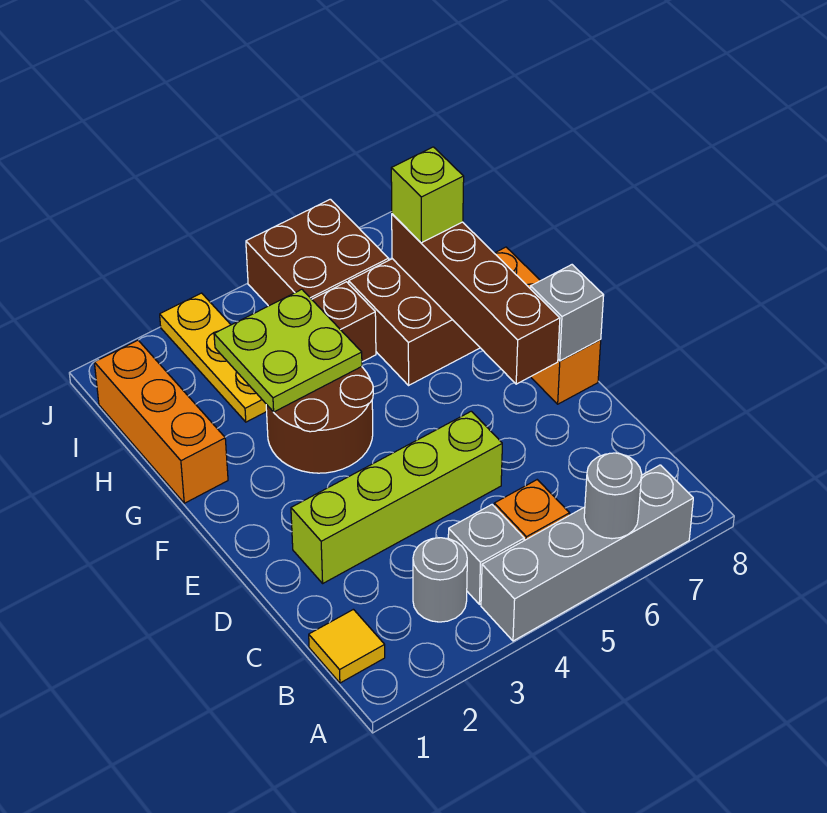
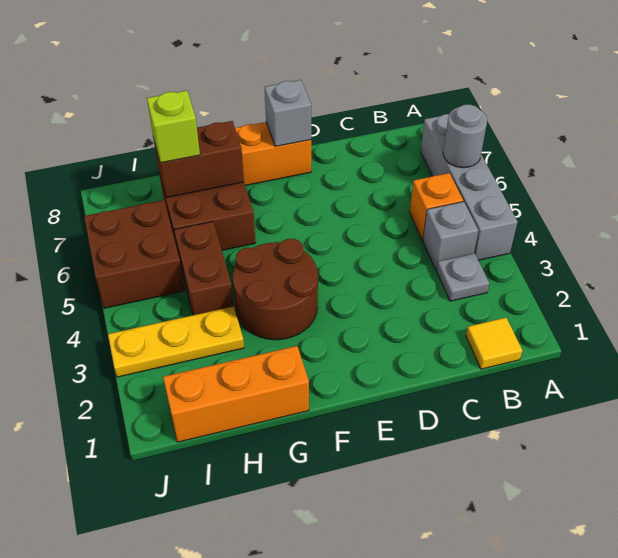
grey 1x1 round brick [413,538,467,622] -> grey 1x1 plate [436,253,489,301]
lime 1x4 brick [291,411,502,583] -> none
brown 1x4 brick [392,214,560,384] -> brown 1x2 brick [154,121,244,198]
lime 2x2 plate [214,289,362,412] -> none

